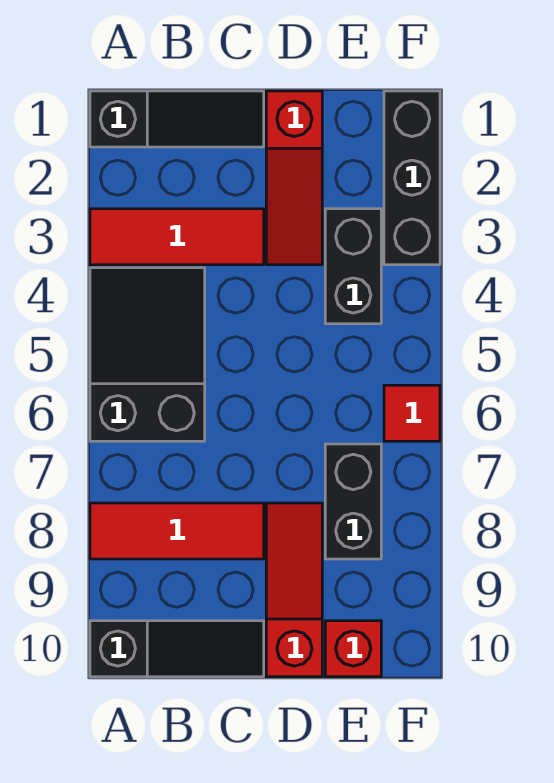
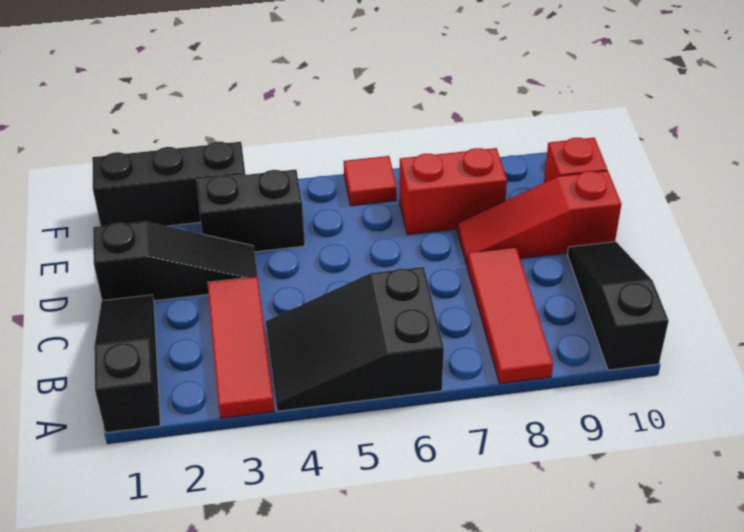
red 1x3 slope [266,91,322,265] -> black 1x3 slope [93,221,257,301]
black 1x2 brick [325,444,381,559] -> red 1x2 brick [399,148,507,235]

